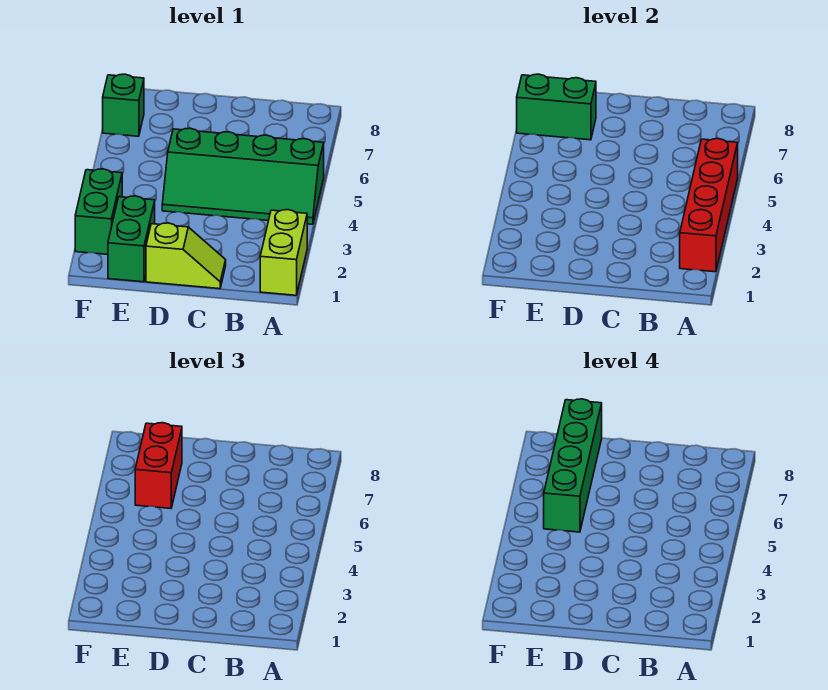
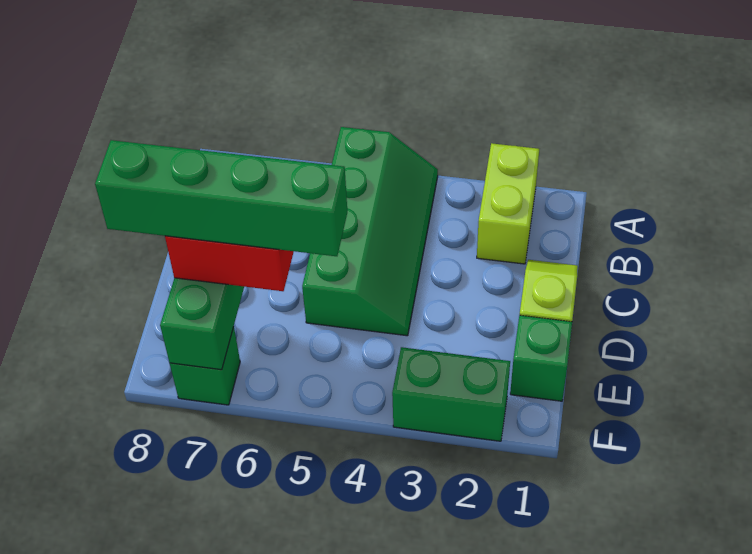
lime 1x2 brick [260,210,307,295] -> lime 1x2 brick turned to [477,143,539,264]
red 1x4 brick [680,139,738,272] -> none
green 1x2 brick [108,196,155,282] -> green 1x1 brick [510,315,572,401]

